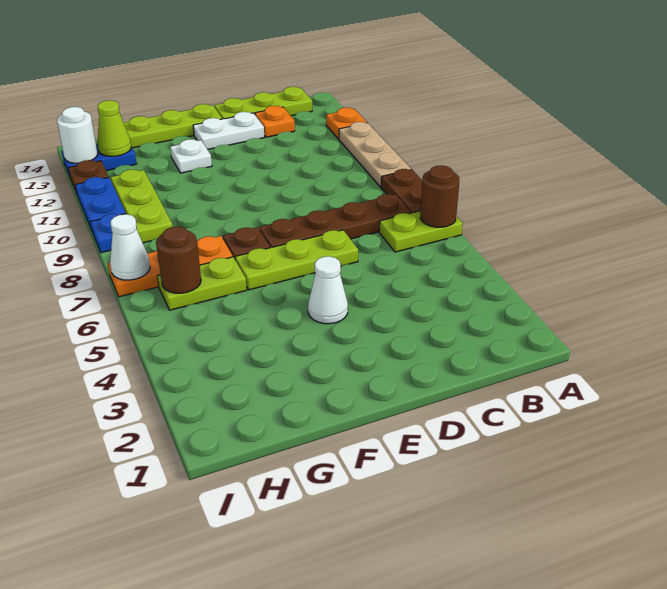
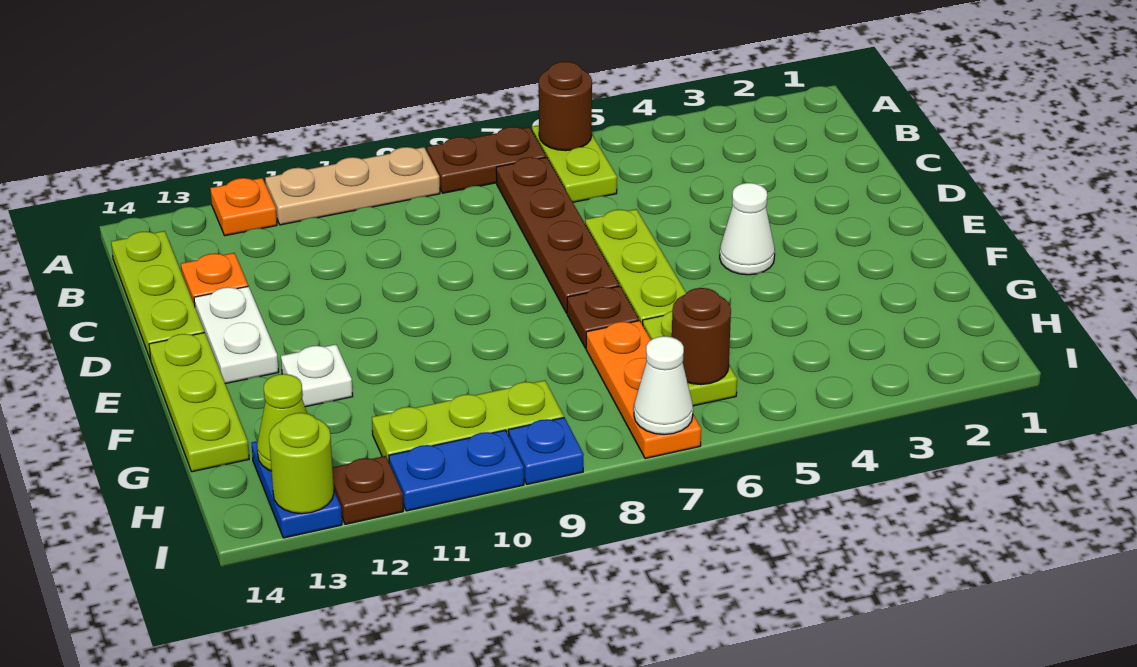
white 1x1 round brick [57,107,98,163] -> lime 1x1 round brick [269,413,334,514]

